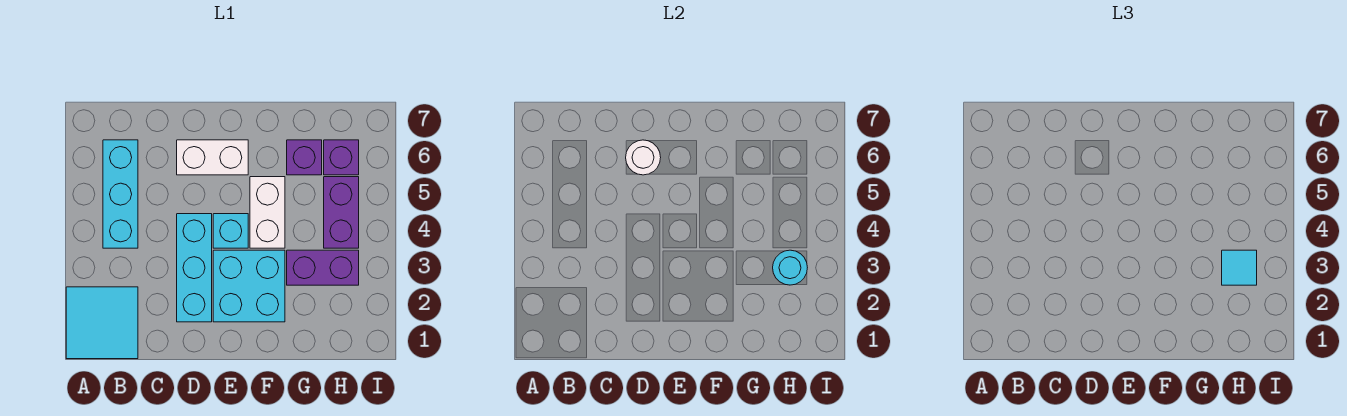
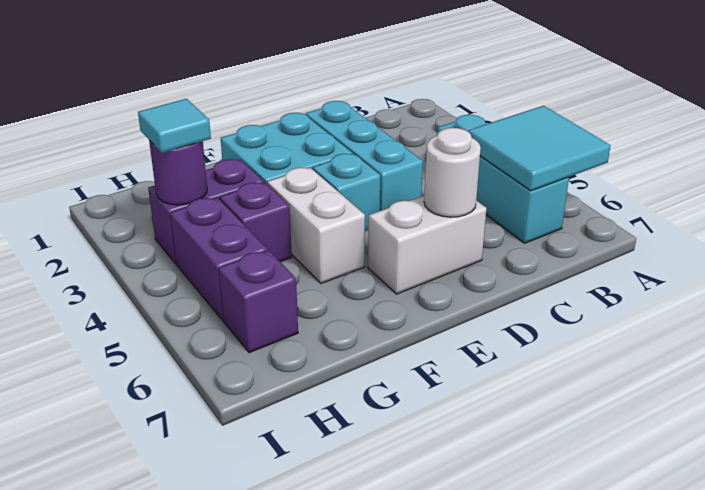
cyan 2x2 tile [66,287,138,359] -> cyan 2x2 tile moved to [468,106,611,191]
purple 1x1 brick [287,140,322,175] -> purple 1x1 brick moved to [220,182,292,262]
cyan 1x1 round brick [773,250,807,285] -> purple 1x1 round brick [149,140,207,205]

